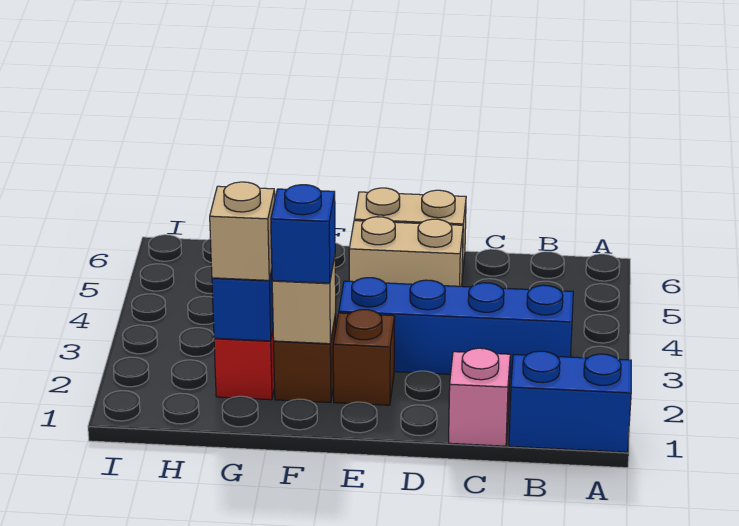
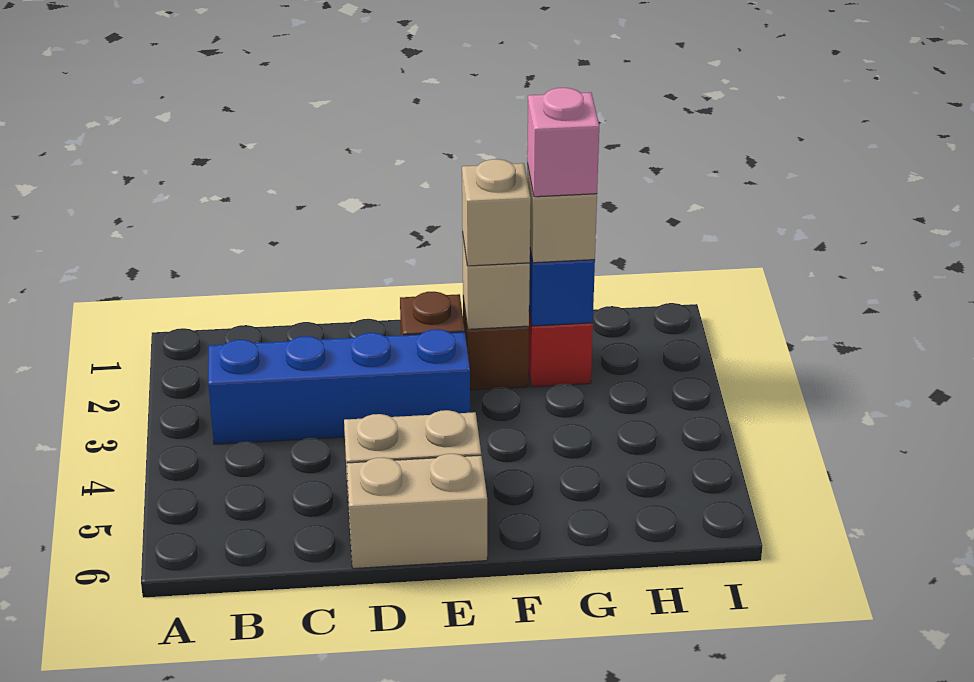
blue 1x2 brick [509,351,631,452] -> none
pink 1x1 brick [449,348,510,446] -> pink 1x1 brick moved to [527,88,599,197]
blue 1x1 brick [271,185,335,283] -> tan 1x1 brick [462,159,531,266]

